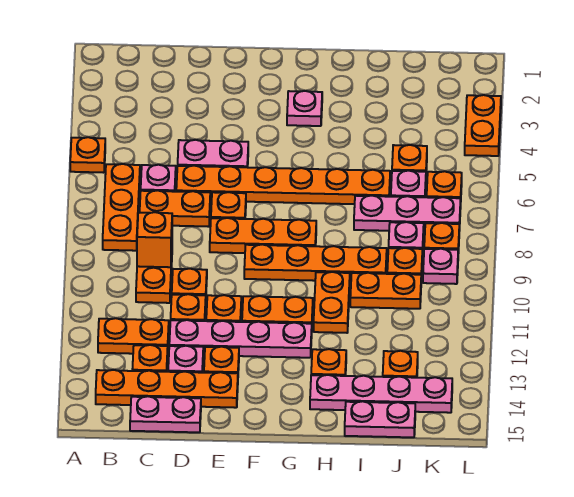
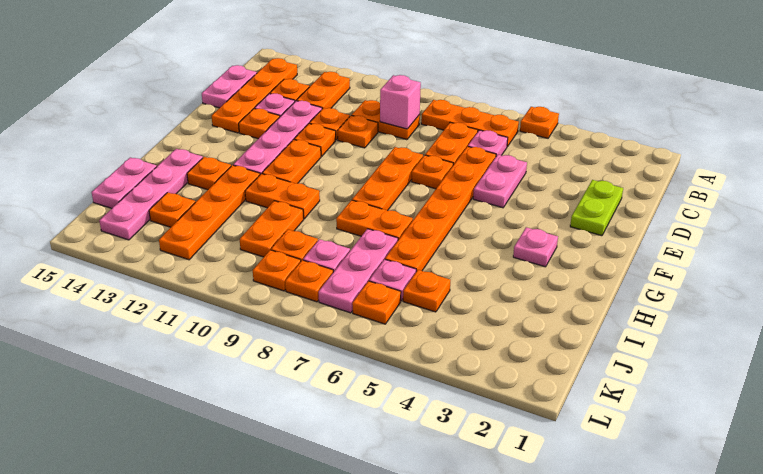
orange 1x1 brick [137,212,172,267] -> pink 1x1 brick [380,75,421,129]
none -> lime 1x2 plate [570,180,623,236]
orange 1x4 plate [244,244,387,281] -> orange 1x4 plate moved to [159,165,260,260]
pink 1x1 plate [423,249,458,284] -> orange 1x1 plate [253,250,301,291]
orange 1x2 plate [465,95,501,156] -> orange 1x2 plate moved to [336,200,413,240]

